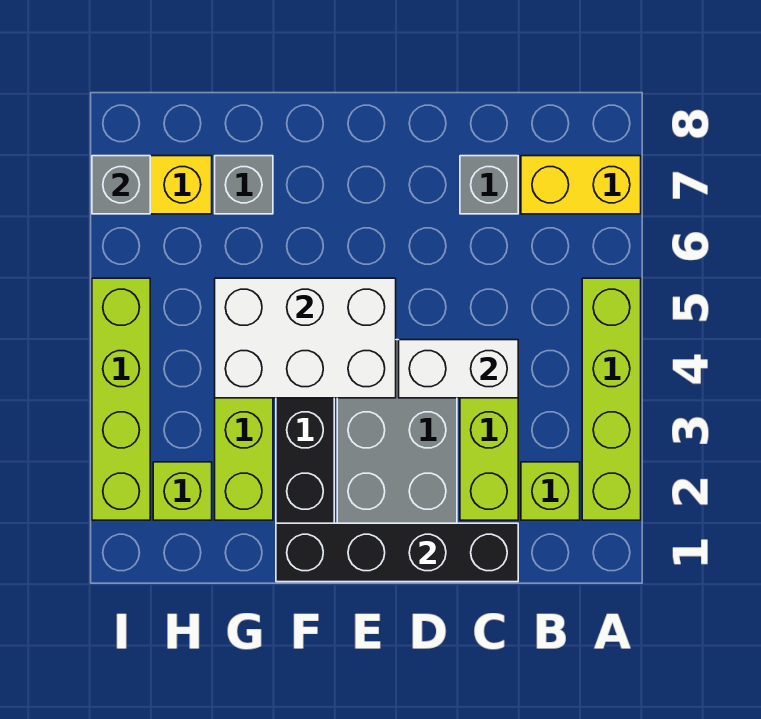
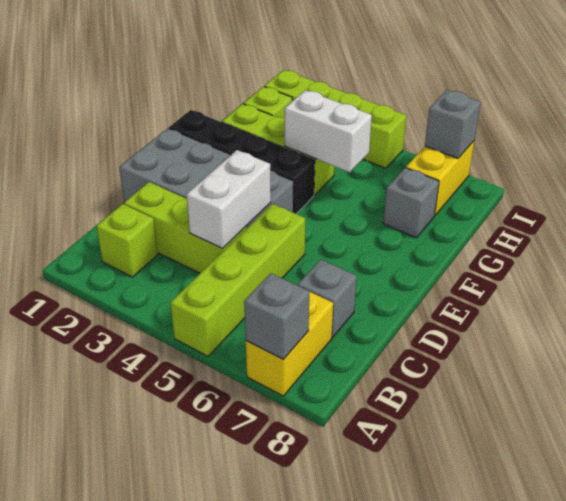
lime 1x4 brick [582,278,641,520] -> lime 1x4 brick turned to [170,204,306,356]
none -> grey 1x1 brick [244,273,310,360]
black 1x4 brick [276,523,518,582] -> none
white 2x3 brick [215,278,396,398] -> white 1x2 brick [285,90,372,172]

